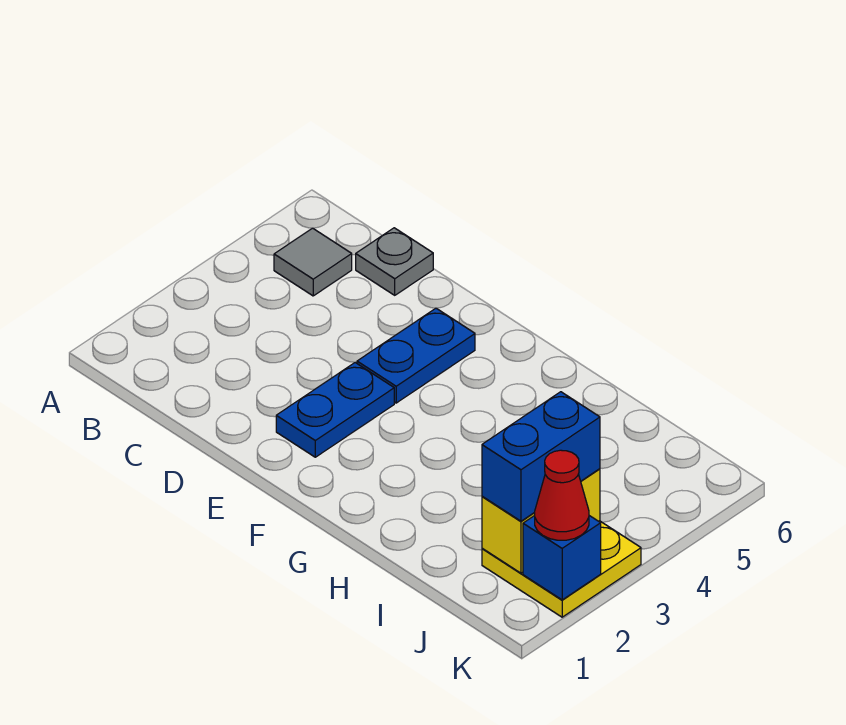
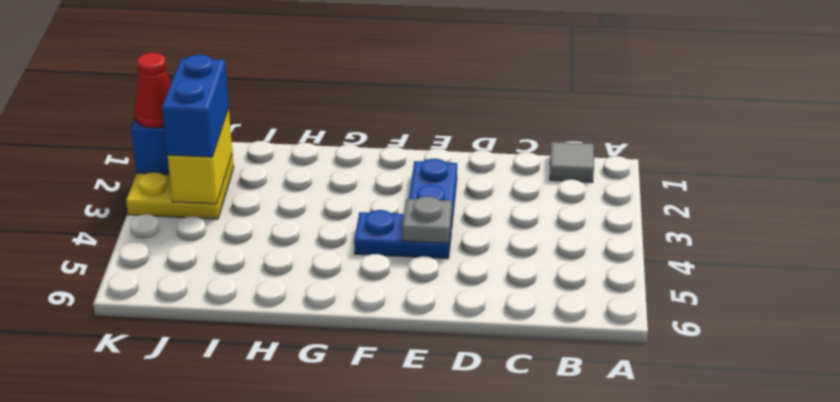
grey 1x1 tile [274,228,352,296] -> grey 1x1 tile moved to [550,142,594,182]
grey 1x1 plate [356,228,433,295] -> grey 1x1 plate moved to [403,197,452,243]
blue 1x2 plate [357,308,475,403] -> blue 1x2 plate turned to [354,210,452,259]

